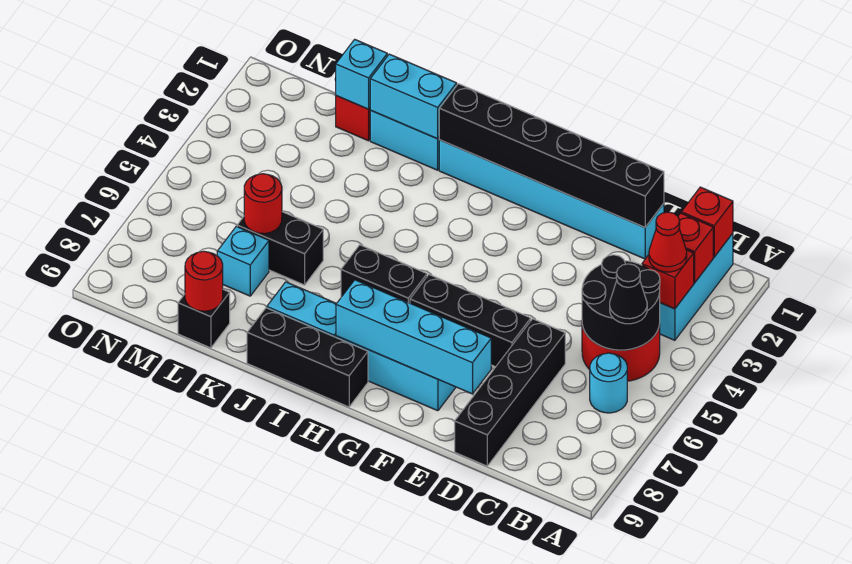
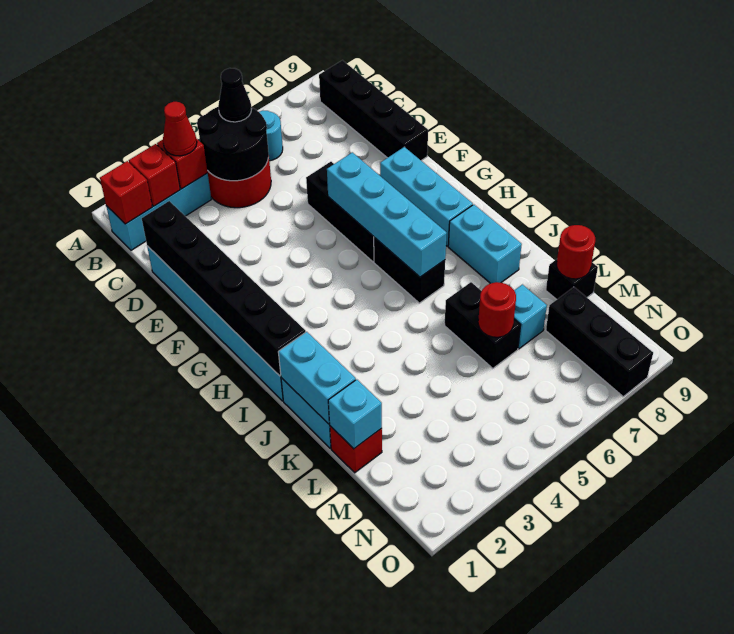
black 1x4 brick [455,319,565,466] -> black 1x4 brick turned to [319,60,428,160]
cyan 1x4 brick [336,280,491,394] -> cyan 1x4 brick moved to [327,152,447,277]
black 1x3 brick [247,308,368,407] -> black 1x3 brick moved to [546,287,653,396]

